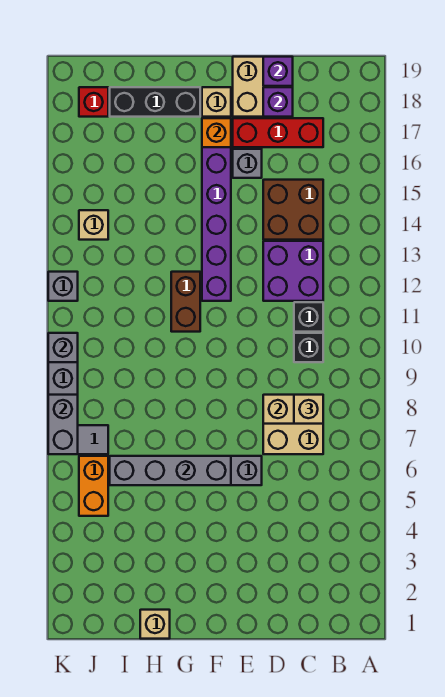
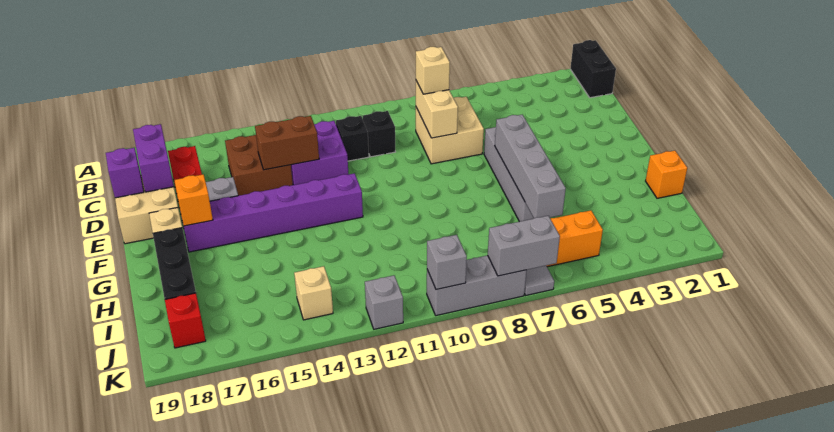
none -> black 1x2 brick [570,40,616,98]
purple 1x1 brick [263,87,293,117] -> purple 1x2 brick [133,124,174,192]
brown 1x2 brick [171,272,200,332] -> brown 1x2 brick moved to [255,116,319,170]
tan 1x1 brick [140,610,170,639] -> orange 1x1 brick [646,151,687,198]

